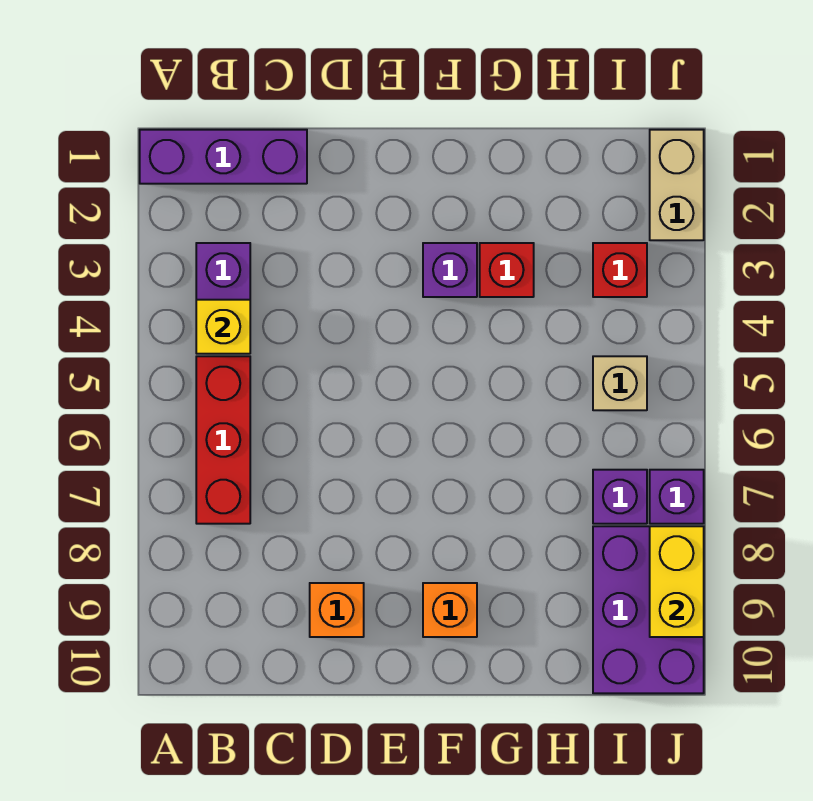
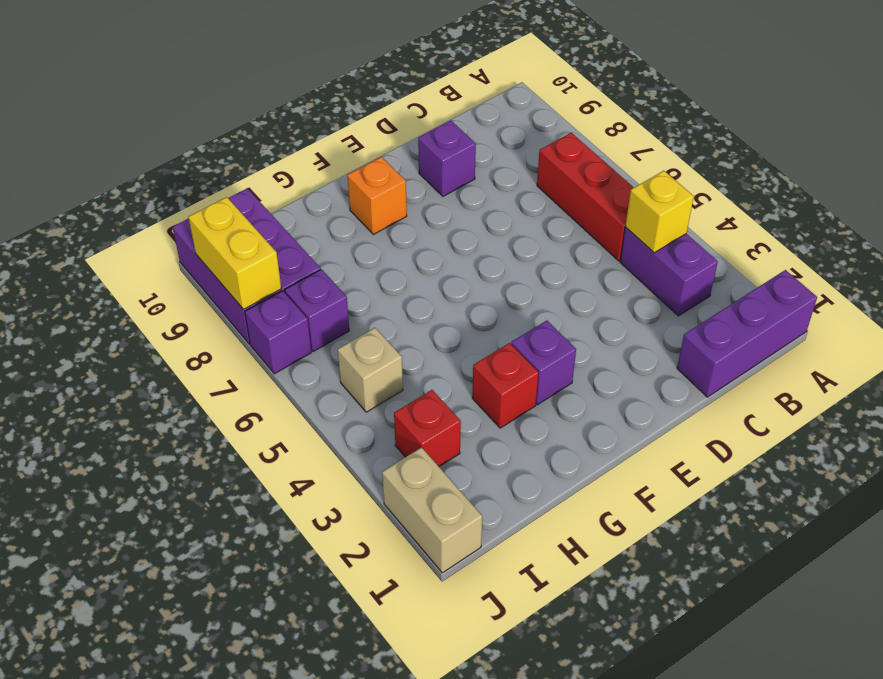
orange 1x1 brick [310,583,364,637] -> purple 1x1 brick [418,121,476,196]

